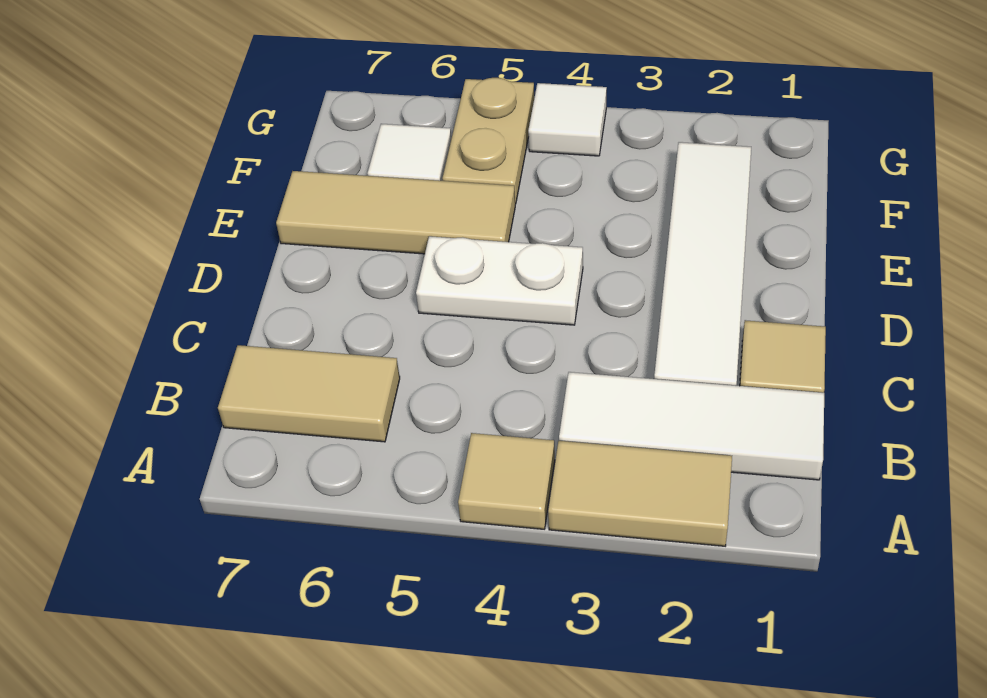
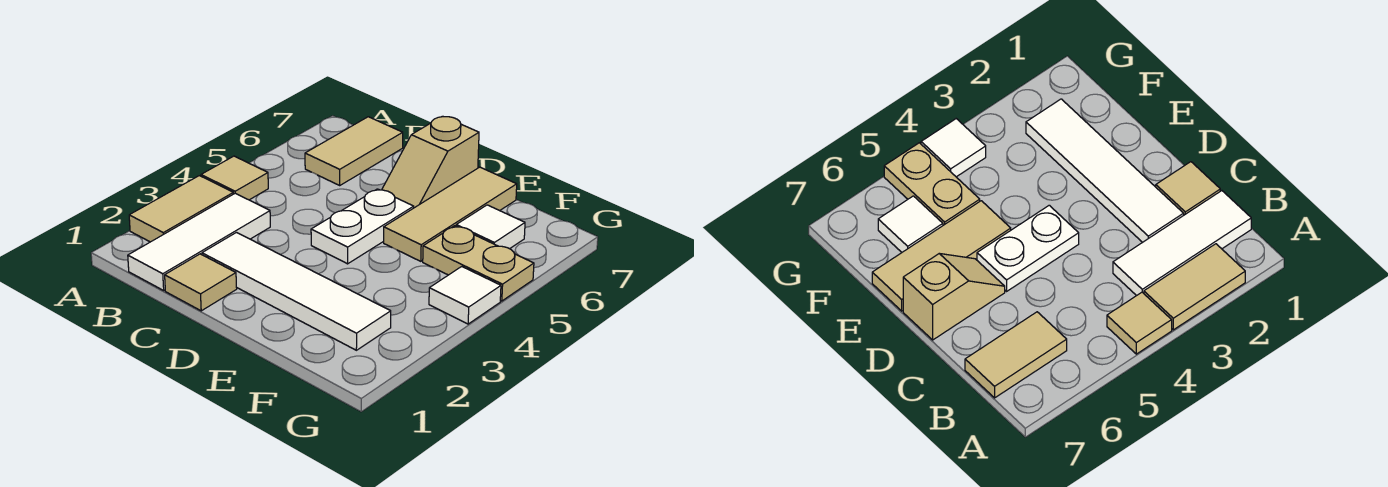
none -> tan 1x2 slope [382,116,479,208]

